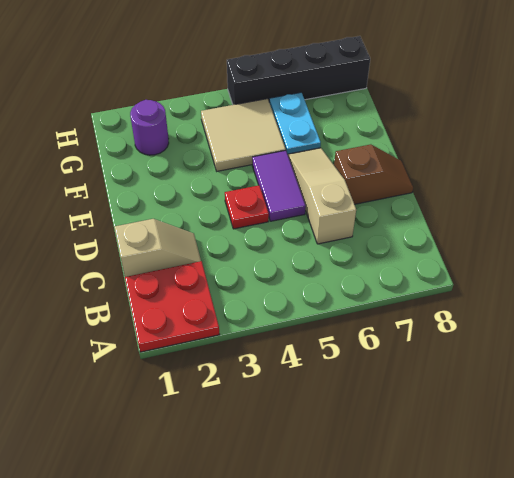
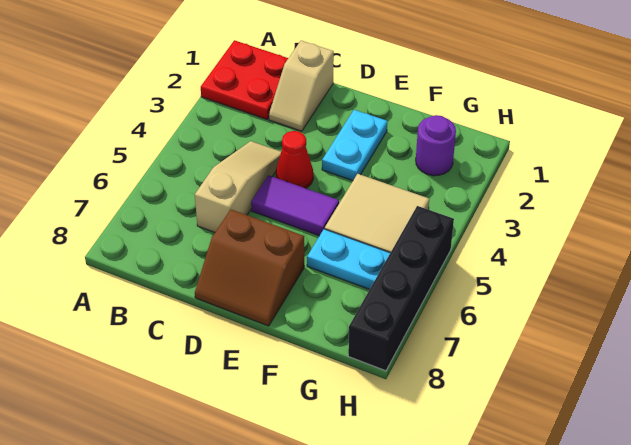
tan 1x3 slope [288,148,356,244] -> tan 1x3 slope turned to [195,141,281,232]
red 1x1 plate [225,185,269,229] -> red 1x1 cone [276,131,313,188]
brown 1x2 slope [334,144,413,204] -> brown 2x2 slope [195,210,304,326]
none -> cyan 1x2 plate [322,110,387,181]

